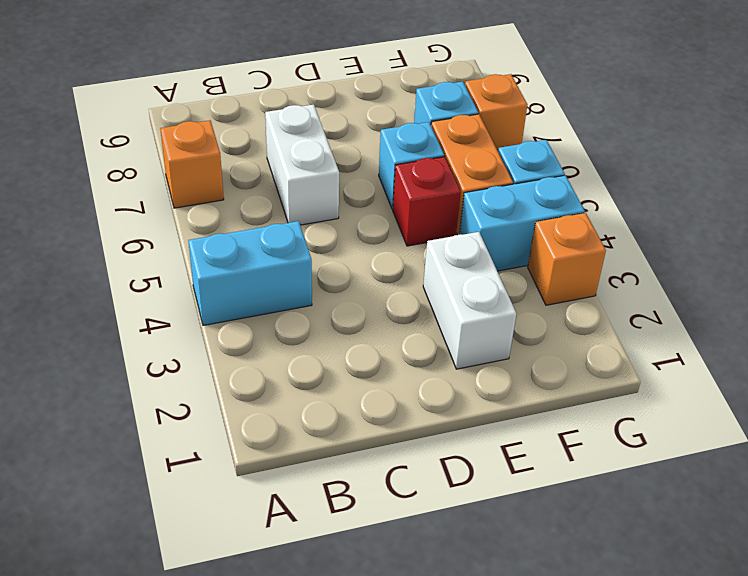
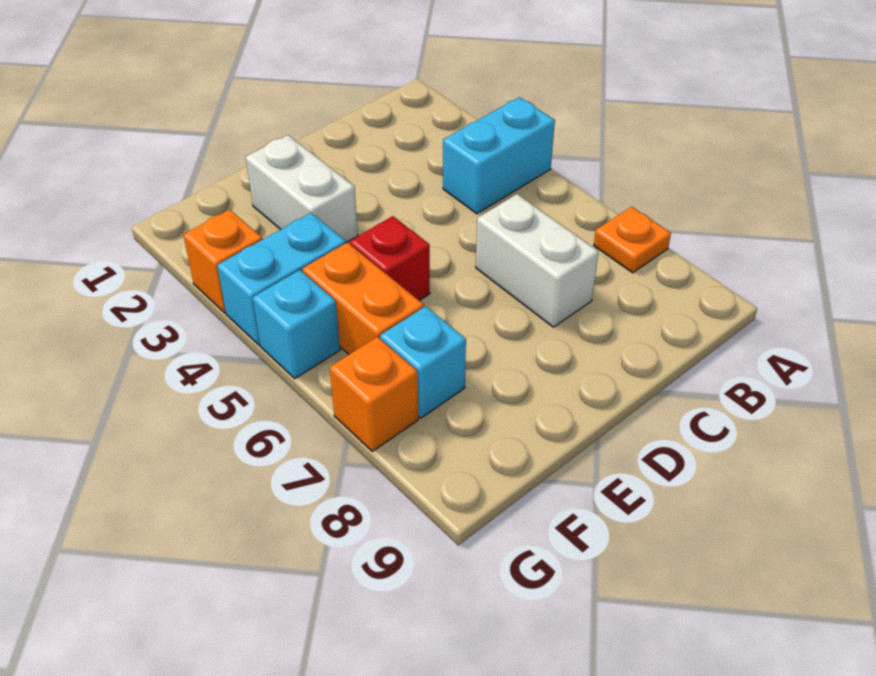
orange 1x1 brick [160,120,224,208] -> orange 1x1 plate [594,207,671,273]
cyan 1x1 brick [379,122,444,209] -> none

